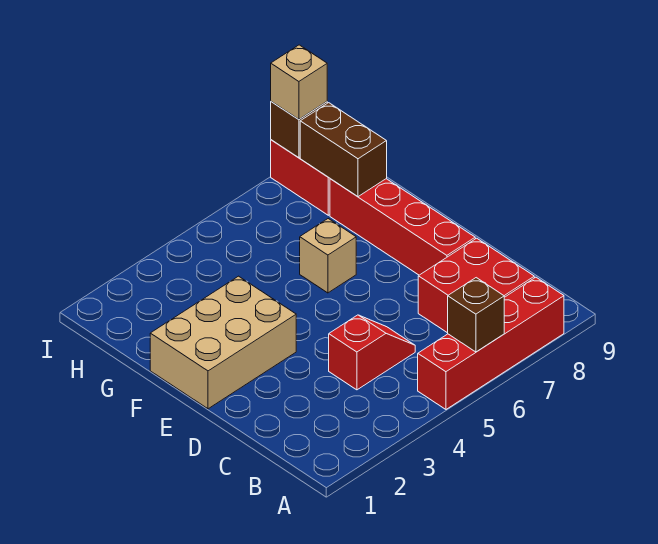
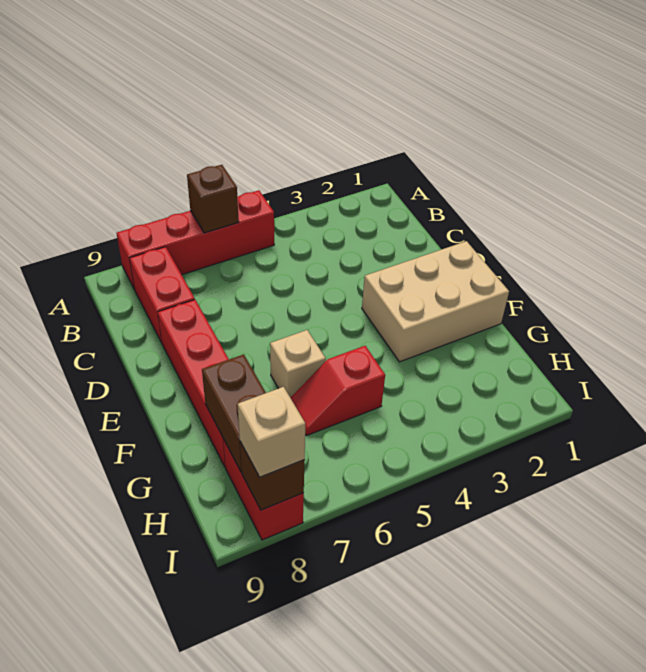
red 2x2 brick [418,238,534,333] -> red 1x2 brick [130,247,195,343]
red 1x2 slope [329,315,415,390] -> red 1x2 slope moved to [291,346,385,436]

